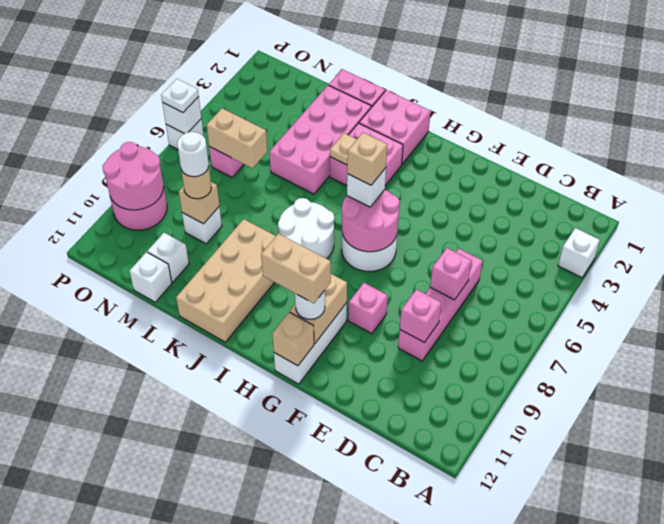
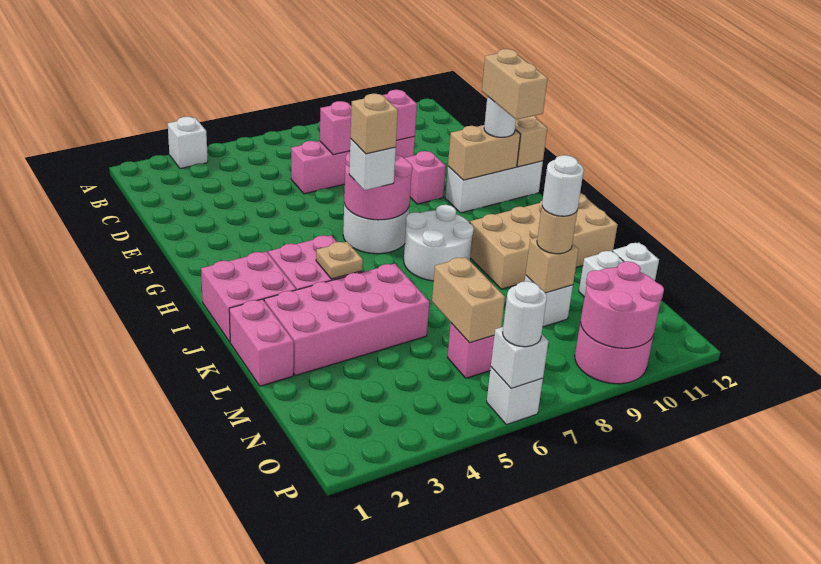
white 1x1 plate [161,79,199,113] -> white 1x1 round brick [503,281,547,347]

